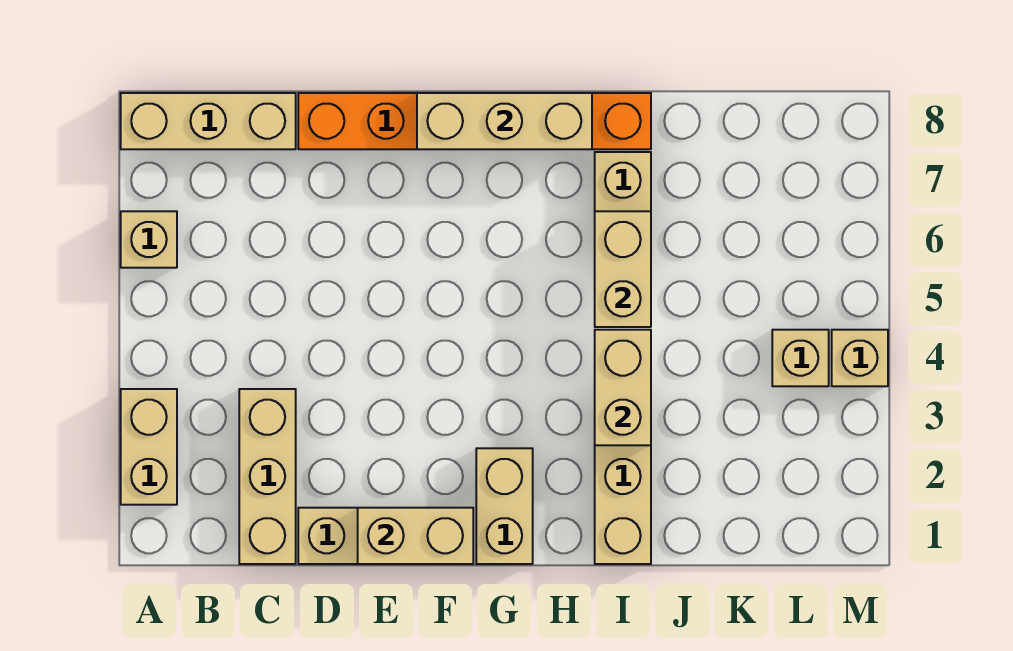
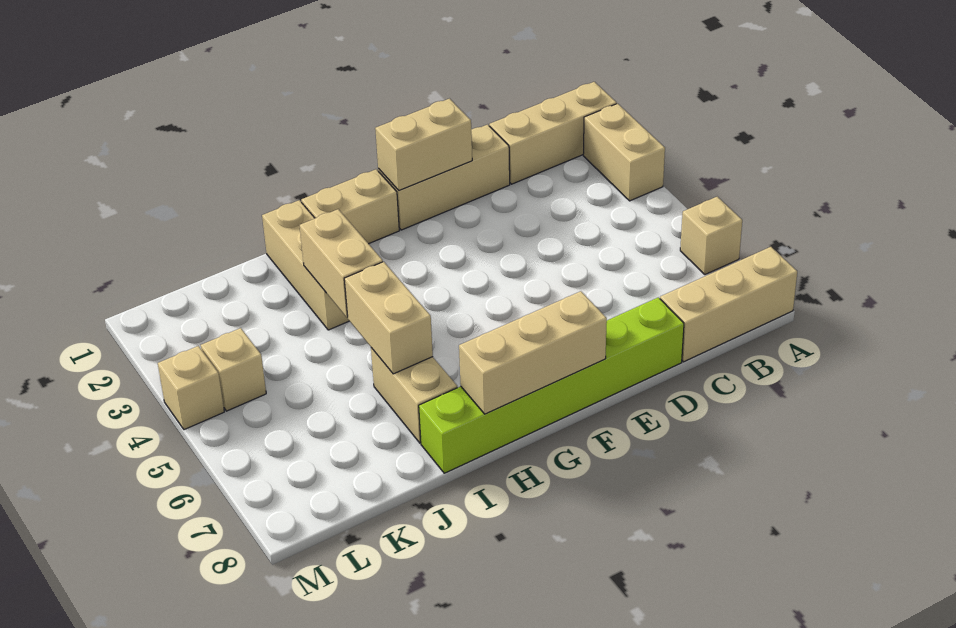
tan 1x3 brick [239,389,296,564] -> tan 1x3 brick turned to [489,82,617,184]
orange 1x6 brick [298,93,651,149] -> lime 1x6 brick [419,297,684,473]
tan 1x2 brick [476,448,533,564] -> tan 1x2 brick turned to [301,169,399,244]

